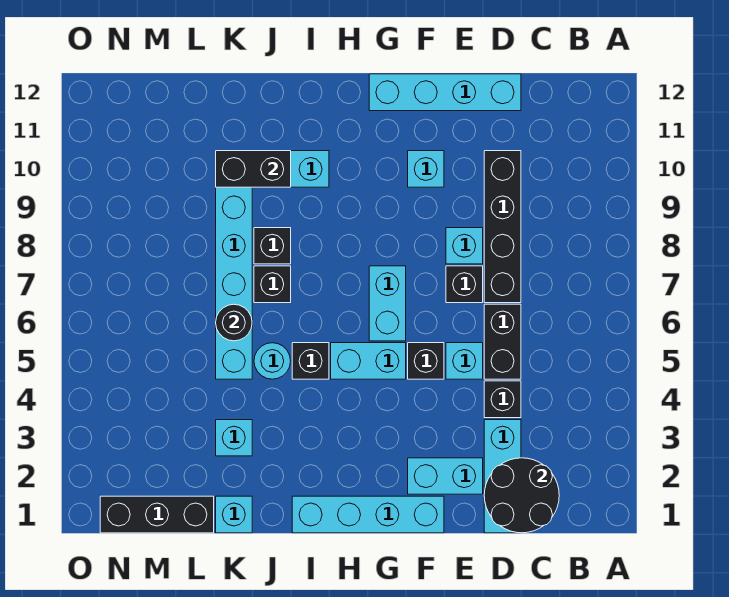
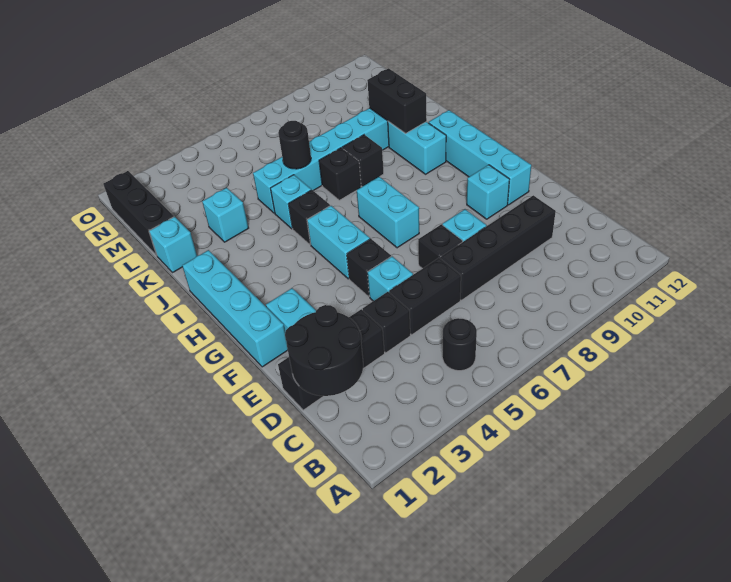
none -> black 1x1 round brick [442,318,477,371]
cyan 1x3 brick [484,420,521,533] -> black 1x3 brick [278,309,384,410]
cyan 1x4 brick [369,74,521,111] -> cyan 1x4 brick moved to [429,110,531,205]
cyan 1x2 brick [369,266,406,341] -> cyan 1x2 brick turned to [357,177,419,248]
cyan 1x1 round brick [254,343,291,379] -> cyan 1x1 brick [270,175,311,229]

